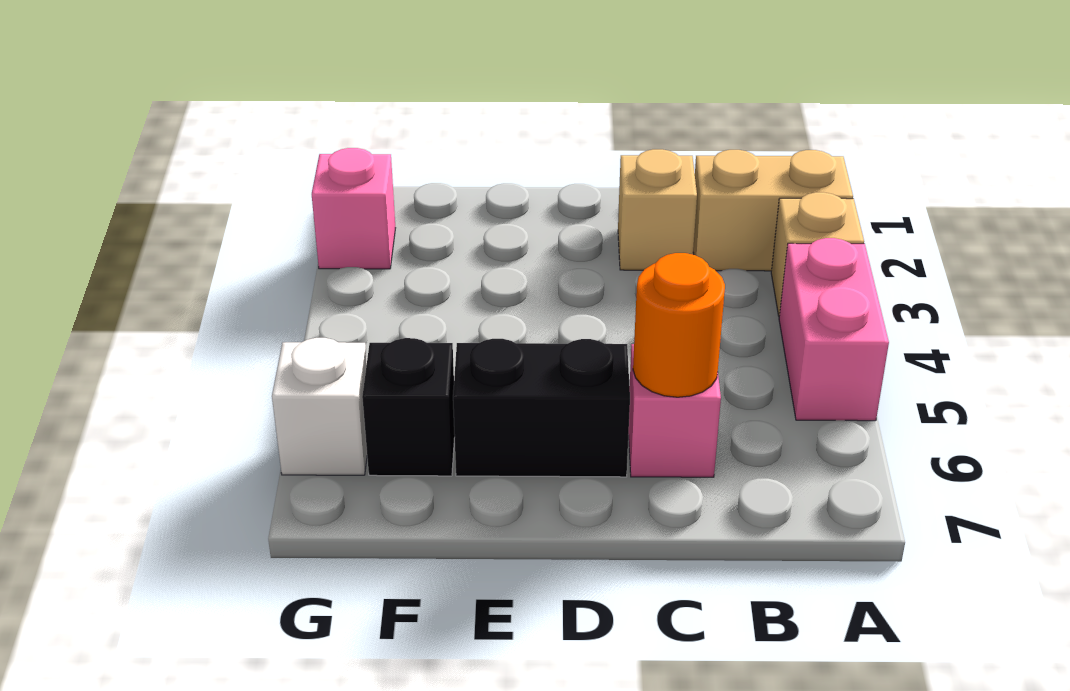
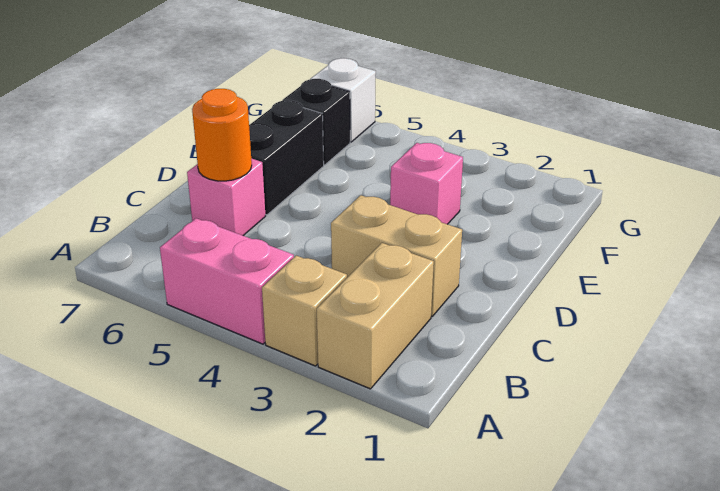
tan 1x1 brick [618,149,697,270] -> tan 1x2 brick [331,195,462,316]
pink 1x1 brick [312,148,395,269] -> pink 1x1 brick moved to [390,143,463,224]

